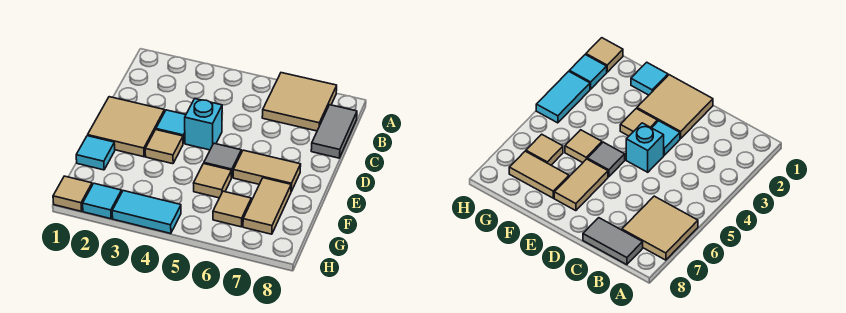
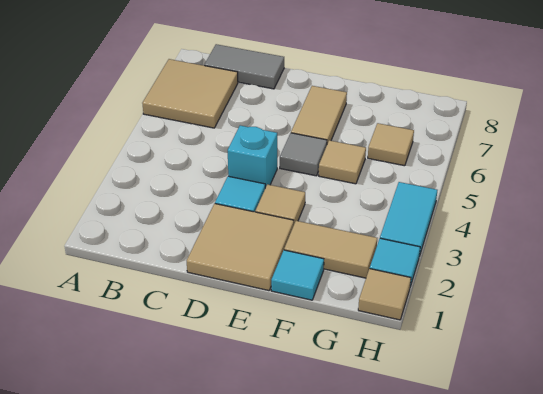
tan 1x2 tile [243,178,291,234] -> tan 1x2 tile moved to [284,221,377,278]

